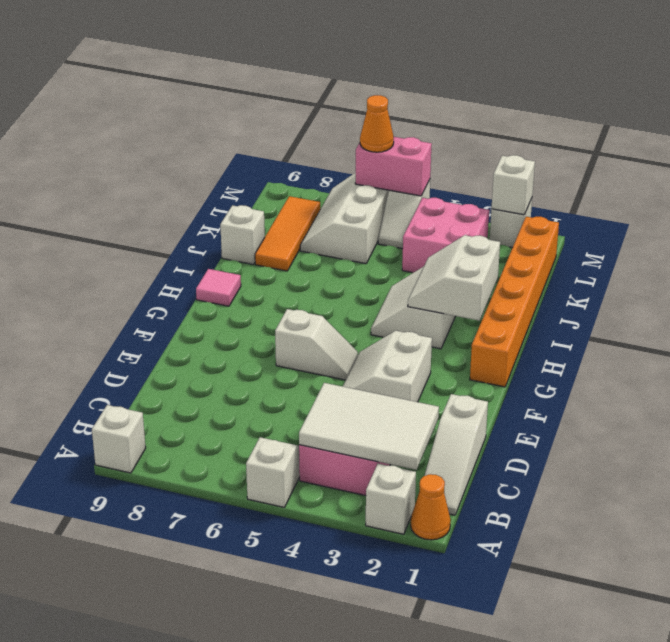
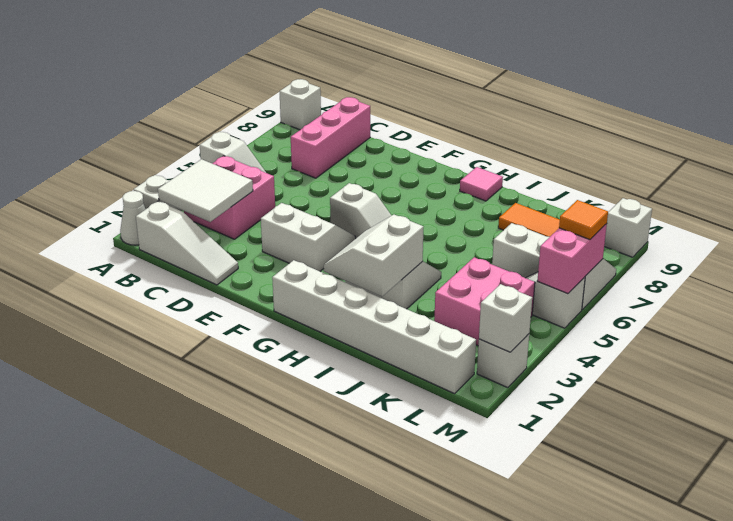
orange 1x1 cone [411,474,451,540] -> white 1x1 cone [120,191,146,245]
white 1x3 slope [425,394,488,515] -> white 1x3 slope turned to [136,201,238,285]
white 2x3 tile [299,383,439,470] -> white 2x2 tile [158,159,253,222]
none -> pink 1x3 brick [291,97,370,178]
white 1x2 slope [275,309,358,380] -> white 1x2 slope turned to [330,183,392,238]
orange 1x6 brick [470,217,559,387] -> white 1x6 brick [272,260,476,394]
white 2x2 slope [408,235,500,321] -> white 2x2 slope turned to [324,215,423,297]
white 1x1 brick [220,205,265,265] -> white 1x1 brick moved to [604,198,652,257]
orange 1x1 cone [360,95,394,152] -> orange 1x1 tile [559,200,608,240]

